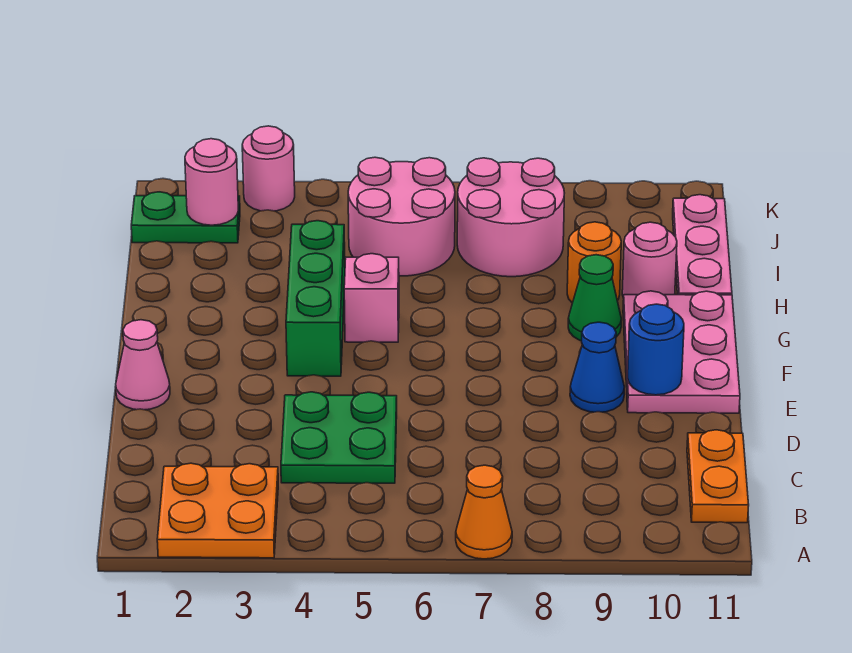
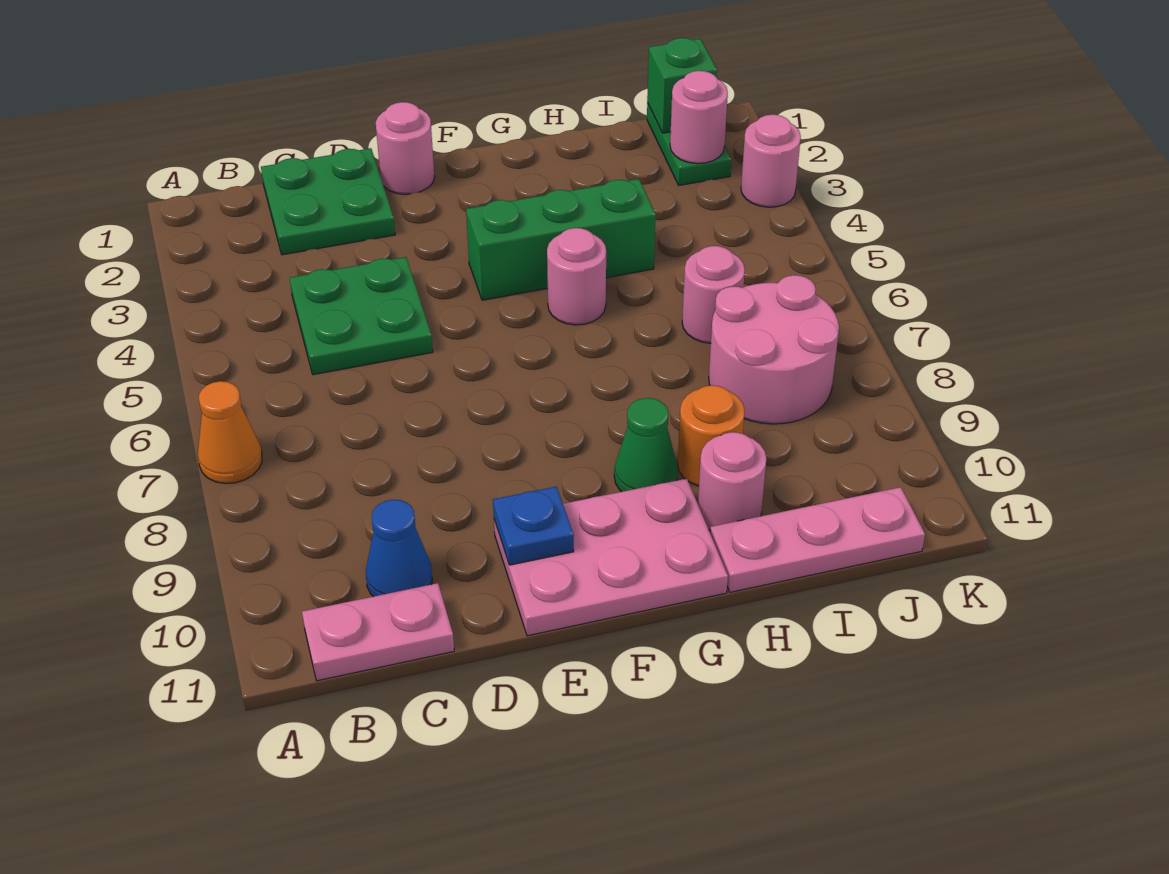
orange 2x2 plate [157,463,278,558] -> none
orange 1x2 plate [687,430,749,523] -> pink 1x2 plate [302,583,454,681]
none -> green 2x2 plate [261,148,395,255]
pink 1x1 cone [116,320,170,410] -> pink 1x1 round brick [376,102,435,194]
blue 1x1 cone [570,322,624,412] -> blue 1x1 cone moved to [366,500,432,597]
blue 1x1 round brick [628,304,684,395] -> blue 1x1 plate [493,487,574,565]
pink 1x1 brick [344,254,399,342] -> pink 1x1 round brick [547,228,606,325]
pink 2x2 round brick [348,157,455,276] -> pink 1x1 round brick [682,246,745,343]
none -> green 1x1 brick [647,38,717,133]

